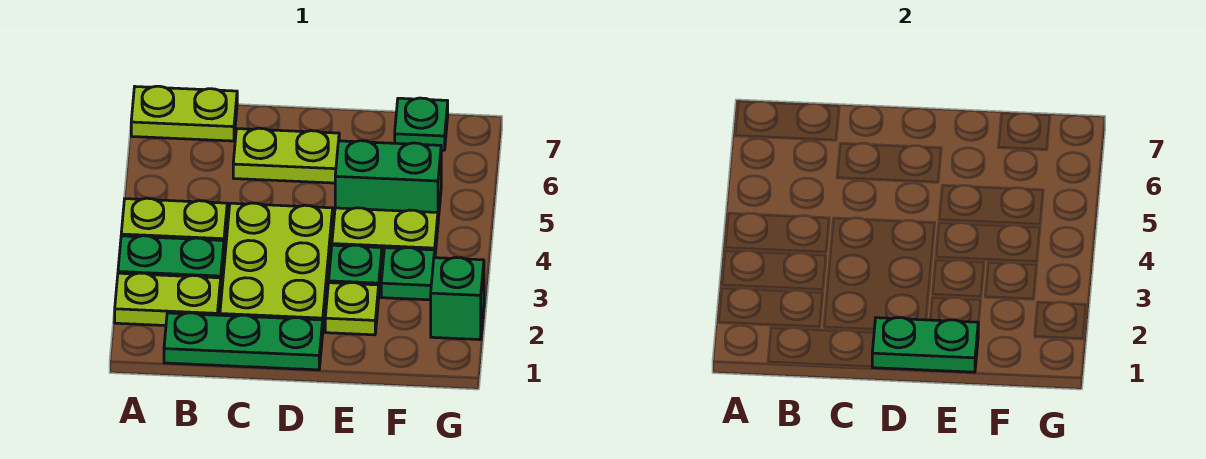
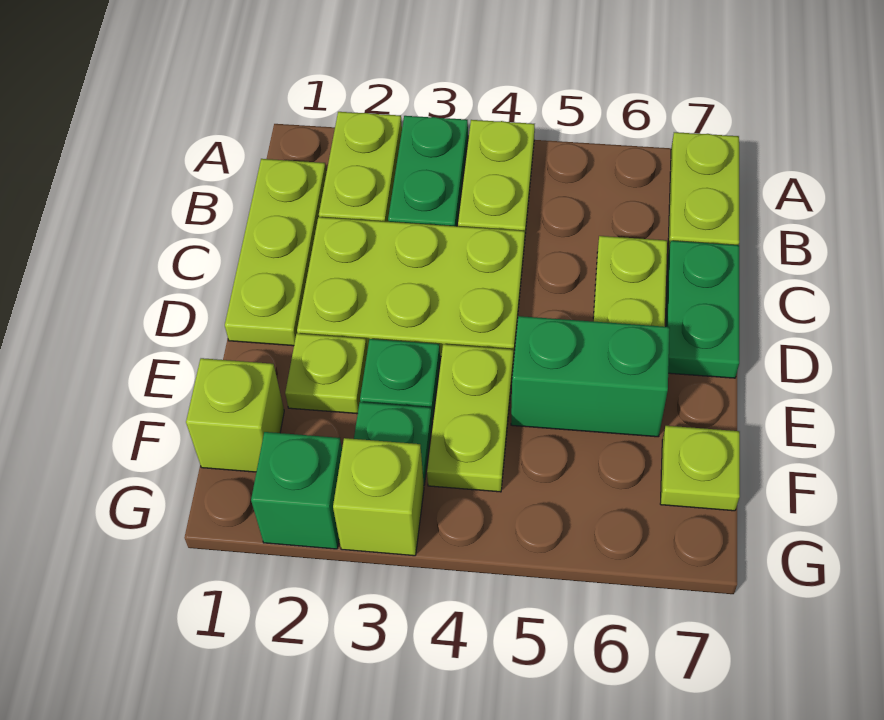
green 1x3 plate [164,313,323,370] -> lime 1x3 plate [225,159,327,346]
green 1x2 plate [872,318,978,372] -> green 1x2 plate moved to [666,241,739,378]
green 1x2 brick [335,141,441,220] -> green 1x2 brick turned to [511,316,670,437]
none -> lime 1x1 brick [186,358,284,472]
green 1x1 plate [395,98,448,150] -> lime 1x1 plate [660,426,740,511]
none -> lime 1x1 brick [333,438,424,556]

